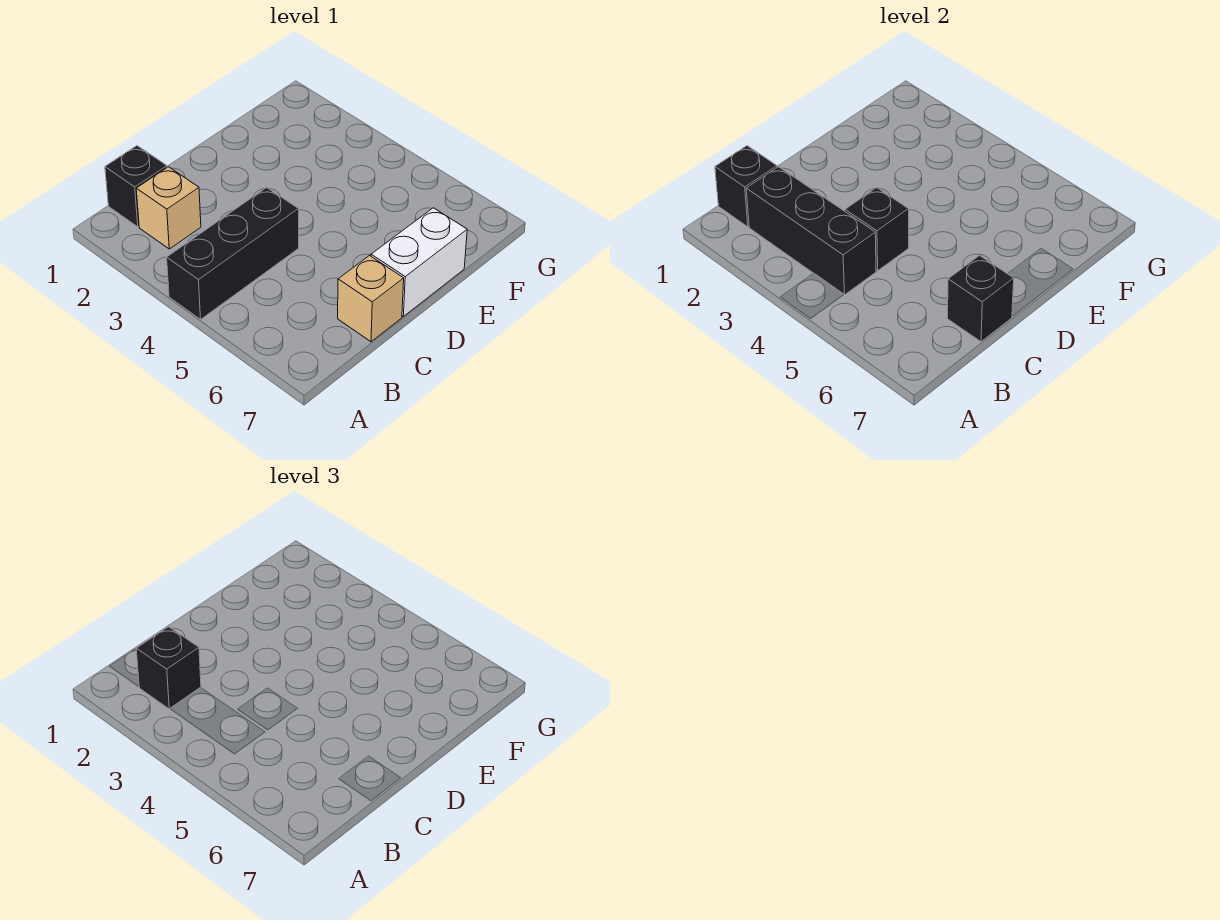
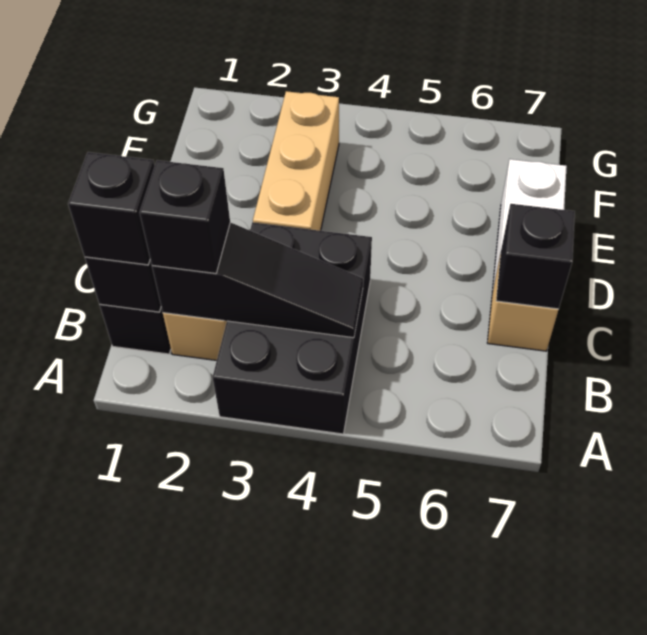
black 1x3 brick [167,188,299,319] -> black 2x3 brick [213,222,372,434]
black 1x3 brick [746,167,876,295] -> black 1x3 slope [152,223,363,338]
black 1x1 brick [845,188,909,271] -> black 1x1 brick moved to [68,152,155,265]
none -> tan 1x3 brick [253,91,339,231]

